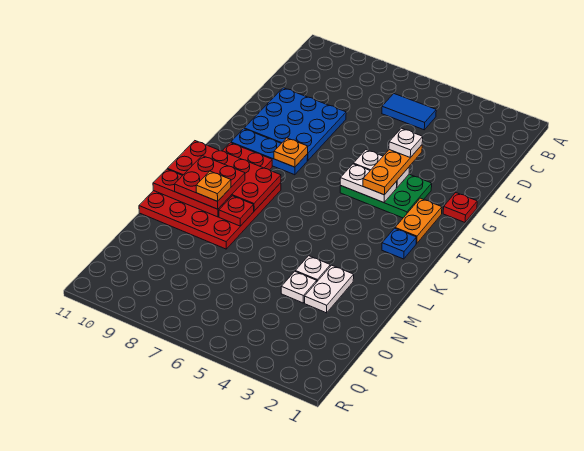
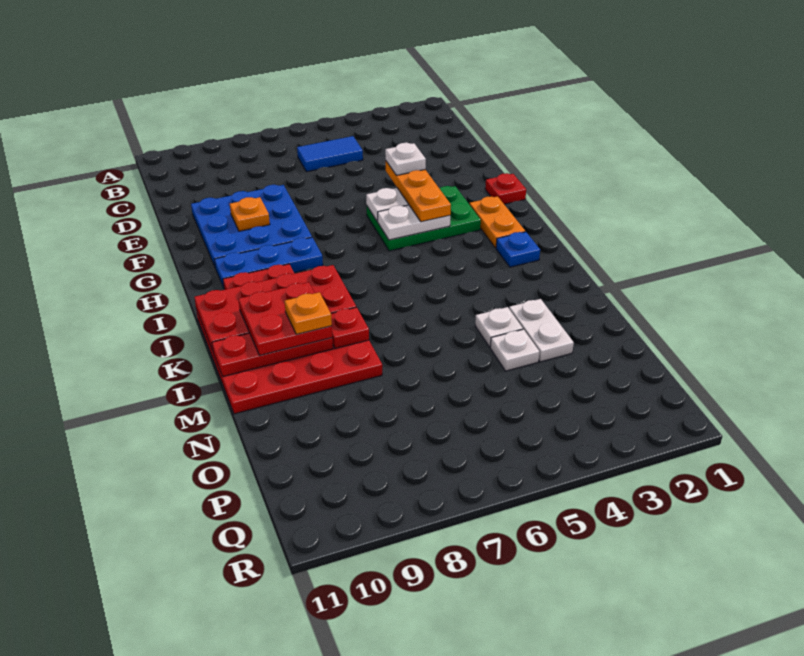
orange 1x1 plate [274,138,308,167] -> orange 1x1 plate moved to [230,197,270,231]

